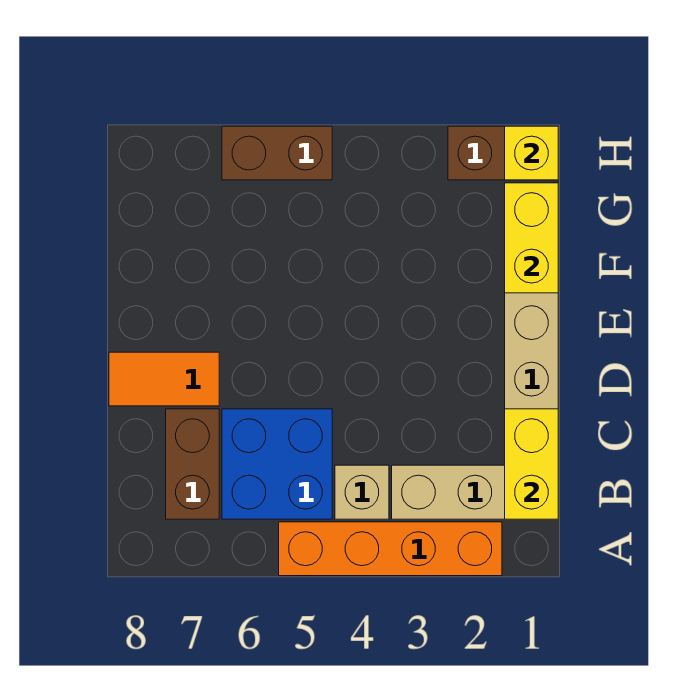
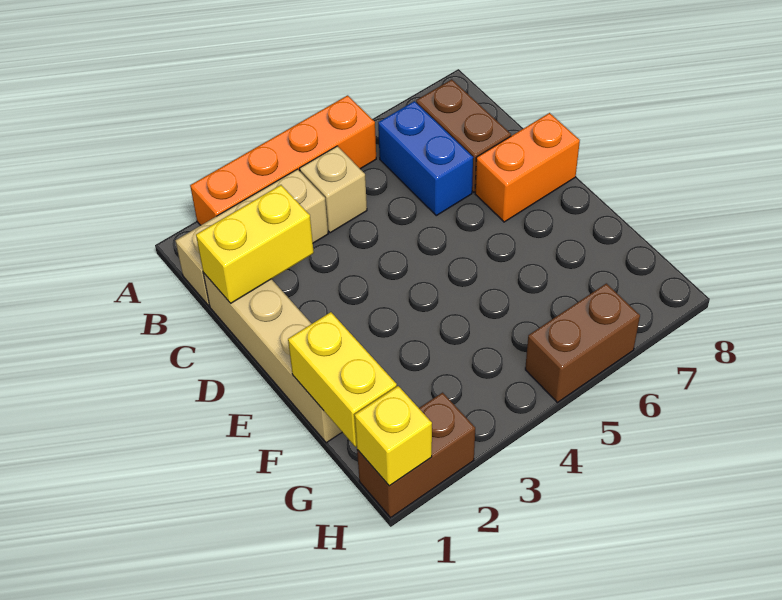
yellow 1x2 brick [505,409,558,519] -> yellow 1x2 brick turned to [196,185,314,303]
blue 2x2 brick [222,409,332,519] -> blue 1x2 brick [378,101,473,216]
orange 1x2 tile [109,352,219,406] -> orange 1x2 brick [475,113,580,222]

